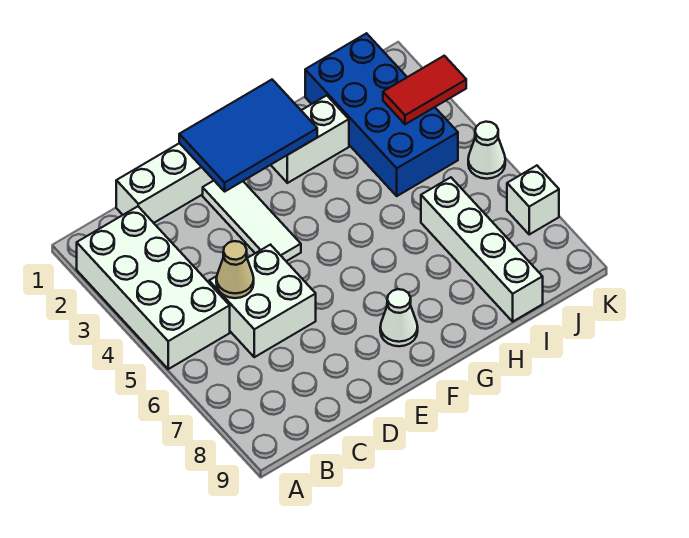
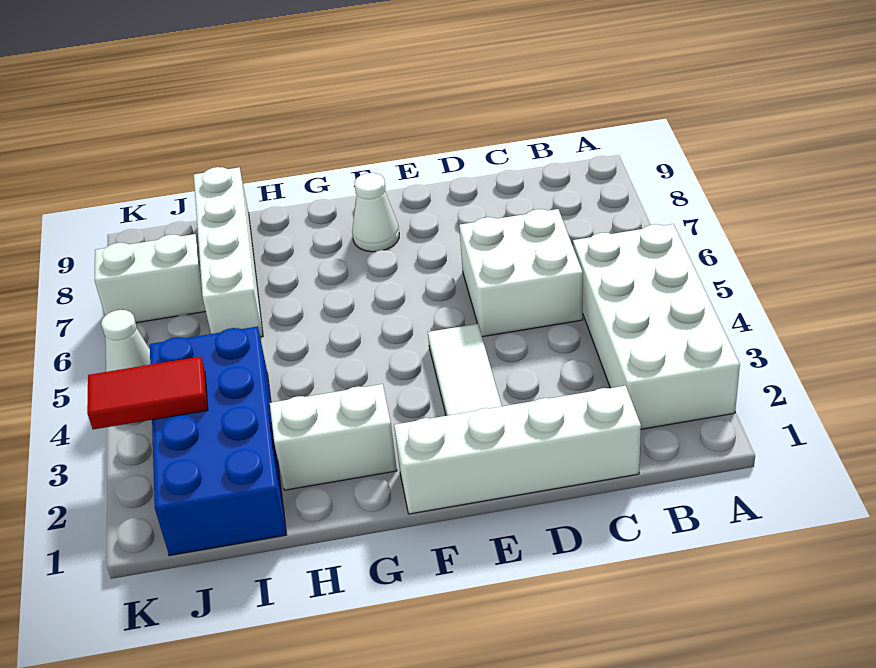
tan 1x1 cone [216,241,254,298] -> none
blue 2x3 tile [179,80,317,191] -> none
white 1x1 brick [507,166,559,234] -> white 1x2 brick [95,234,206,323]

